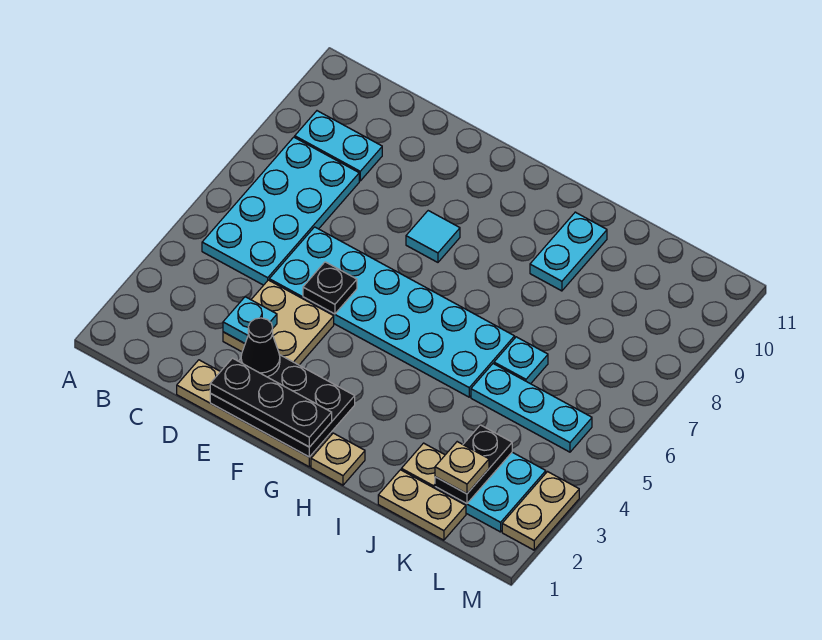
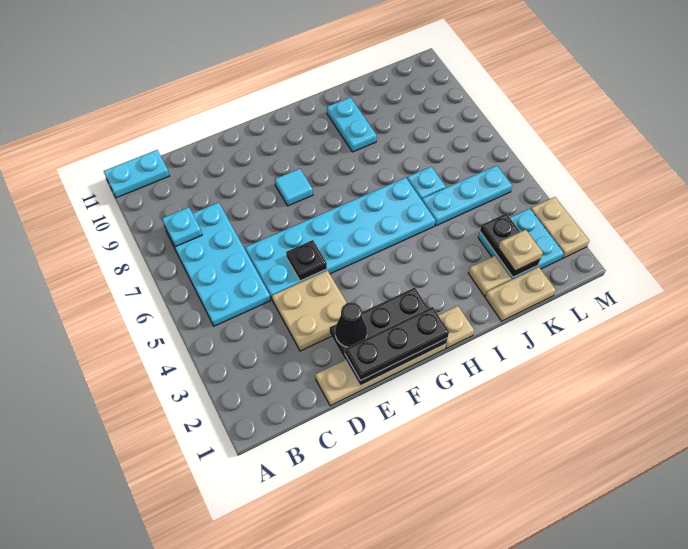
cyan 1x2 plate [295,111,382,181] -> cyan 1x2 plate moved to [104,150,169,198]
cyan 1x1 plate [223,297,277,343] -> cyan 1x1 plate moved to [162,207,202,247]

